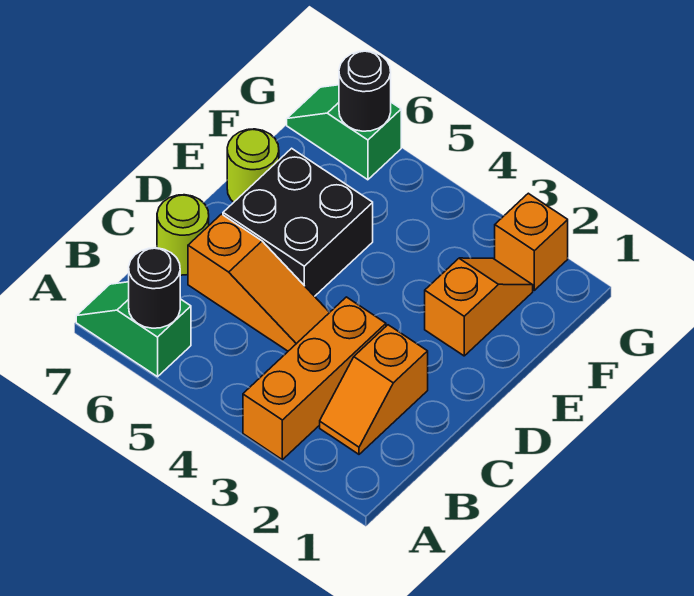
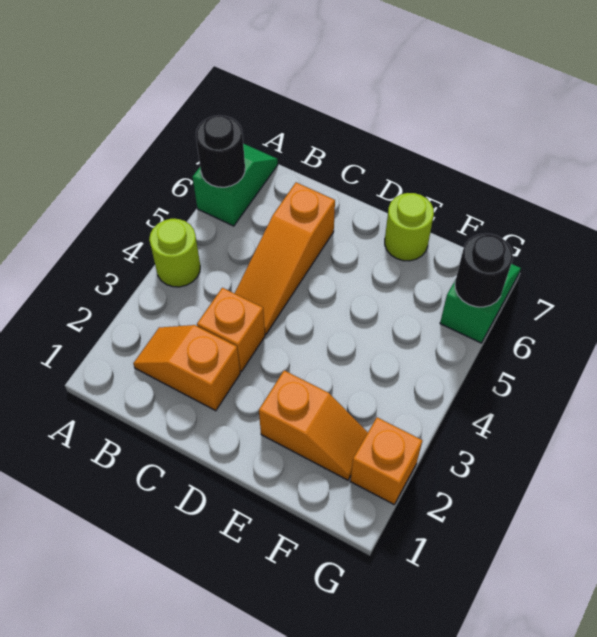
orange 1x3 brick [243,297,386,460] -> orange 1x1 brick [197,288,265,372]
lime 1x1 round brick [157,195,209,275] -> lime 1x1 round brick moved to [149,219,200,287]
black 2x2 brick [223,148,373,296] -> none

